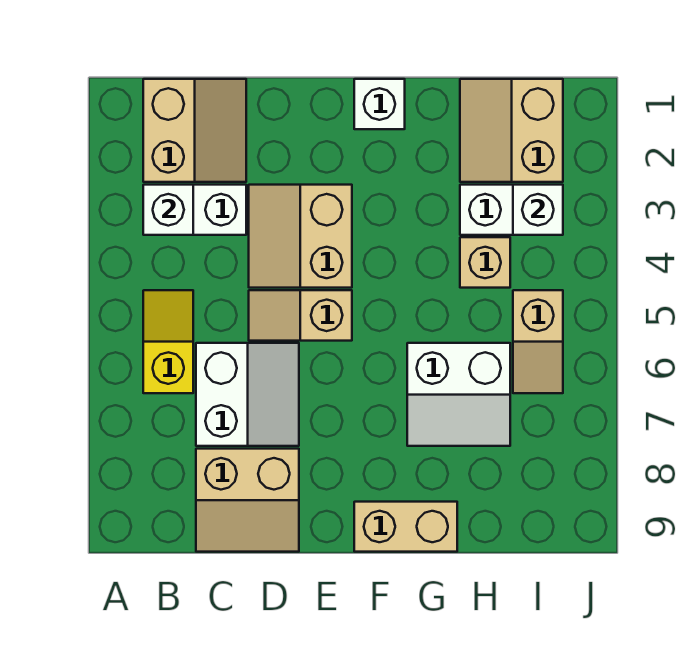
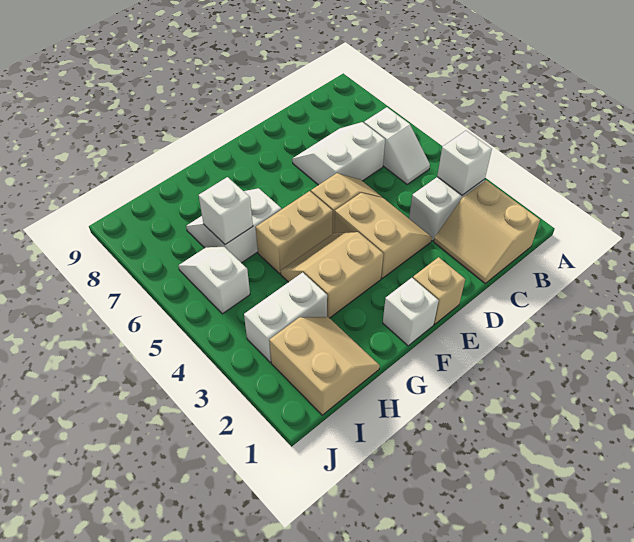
yellow 1x2 slope [143,290,193,393] -> white 1x2 slope [364,107,430,184]
white 2x2 slope [196,343,299,446] -> white 2x2 slope turned to [292,122,385,185]
tan 2x2 slope [196,449,299,552] -> tan 2x2 slope moved to [281,232,383,318]
tan 1x2 brick [354,502,457,552] -> tan 1x2 brick moved to [256,191,333,274]
tan 1x1 brick [460,237,510,288] -> tan 1x1 brick moved to [413,257,465,324]
white 1x1 brick [513,185,563,235] -> white 1x1 brick moved to [199,177,253,245]
tan 1x2 slope [513,290,563,393] -> white 1x2 slope [178,247,250,314]

